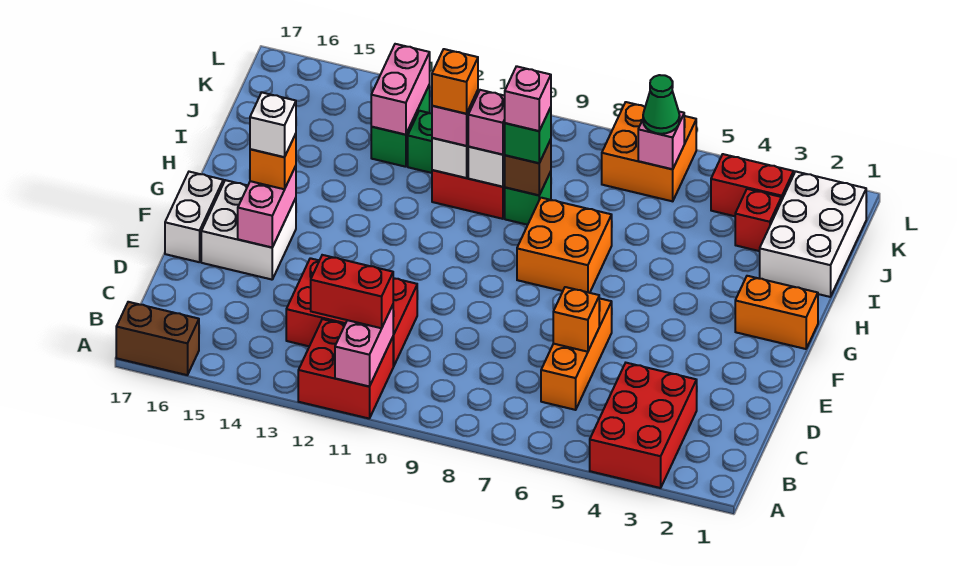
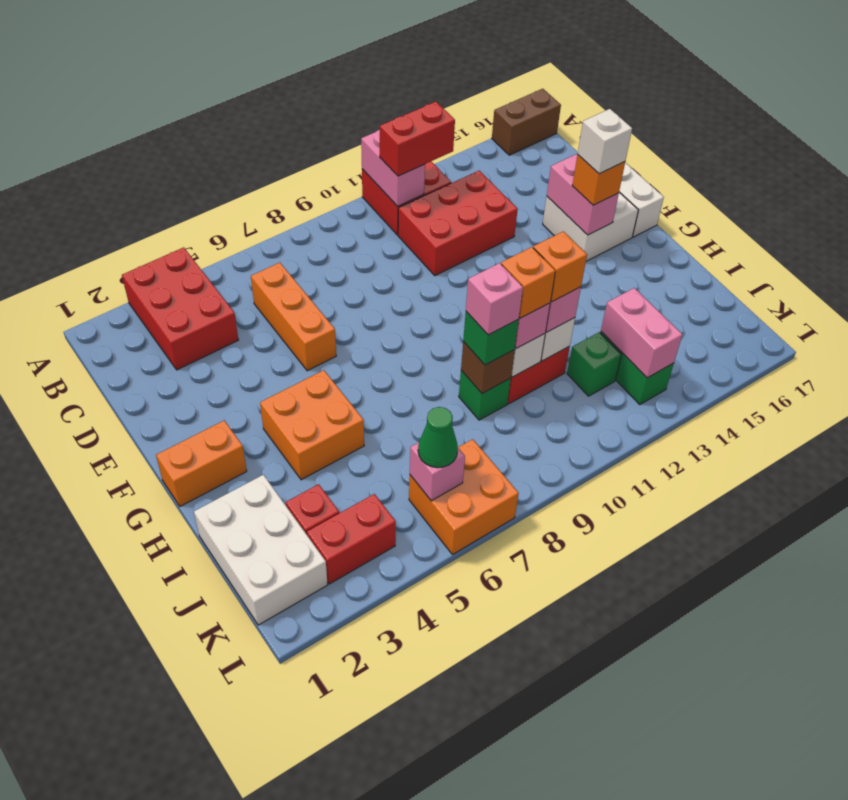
orange 1x1 brick [553,287,599,352] -> orange 1x1 brick moved to [501,247,555,318]
orange 2x2 brick [517,198,612,293] -> orange 2x2 brick moved to [260,370,364,480]

